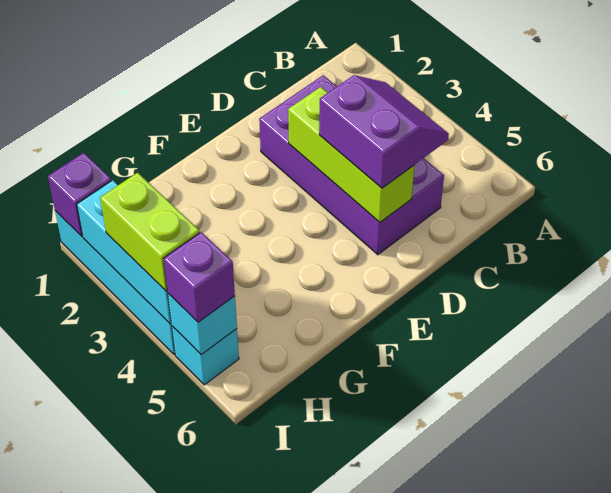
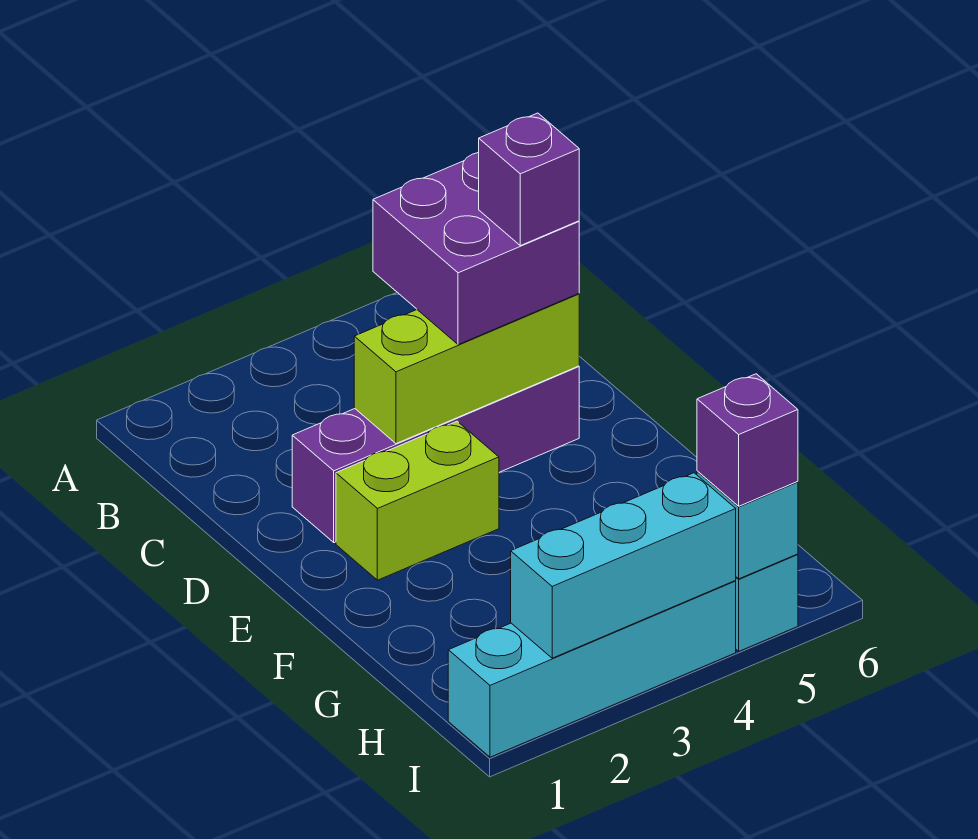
purple 2x4 brick [259,75,444,255] -> purple 1x4 brick [292,366,579,543]
purple 2x2 slope [319,75,449,188] -> purple 2x2 brick [373,153,579,345]
purple 1x1 brick [48,153,112,236] -> purple 1x1 brick moved to [479,113,579,246]
lime 1x2 brick [100,173,200,291] -> lime 1x2 brick moved to [336,421,499,580]

